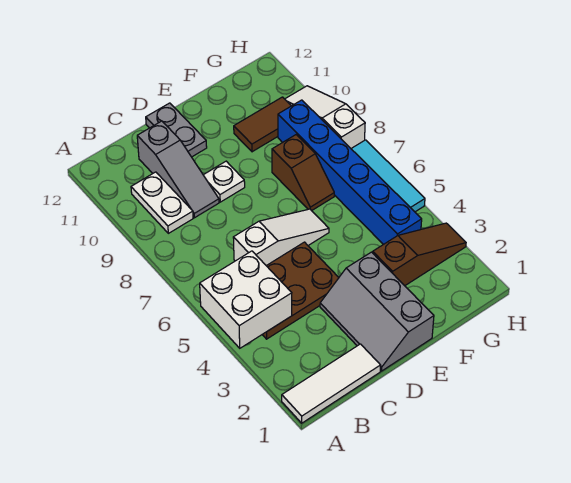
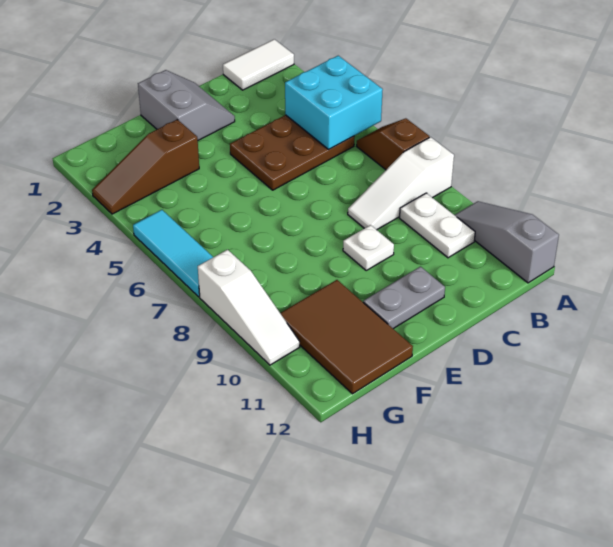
white 1x3 tile [282,344,381,423] -> white 1x2 tile [223,39,294,90]
white 2x2 brick [200,251,292,348] -> cyan 2x2 brick [285,56,383,149]
white 1x3 slope [233,209,329,266] -> white 1x3 slope moved to [348,137,454,230]
grey 1x3 slope [137,121,219,218] -> grey 1x3 slope moved to [455,201,559,283]
grey 2x3 slope [320,252,434,371] -> grey 2x2 slope [138,70,235,140]
grey 1x2 plate [146,103,207,157] -> grey 1x2 plate turned to [363,267,445,329]
brown 1x2 slope [272,135,334,211] -> brown 1x2 slope moved to [357,118,429,170]
brown 1x2 tile [234,97,291,152] -> brown 2x3 tile [280,280,413,394]
blue 1x6 brick [278,100,422,245] -> none

